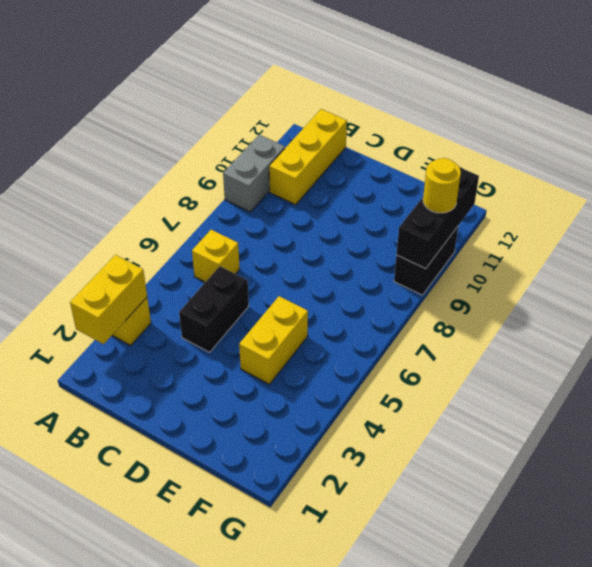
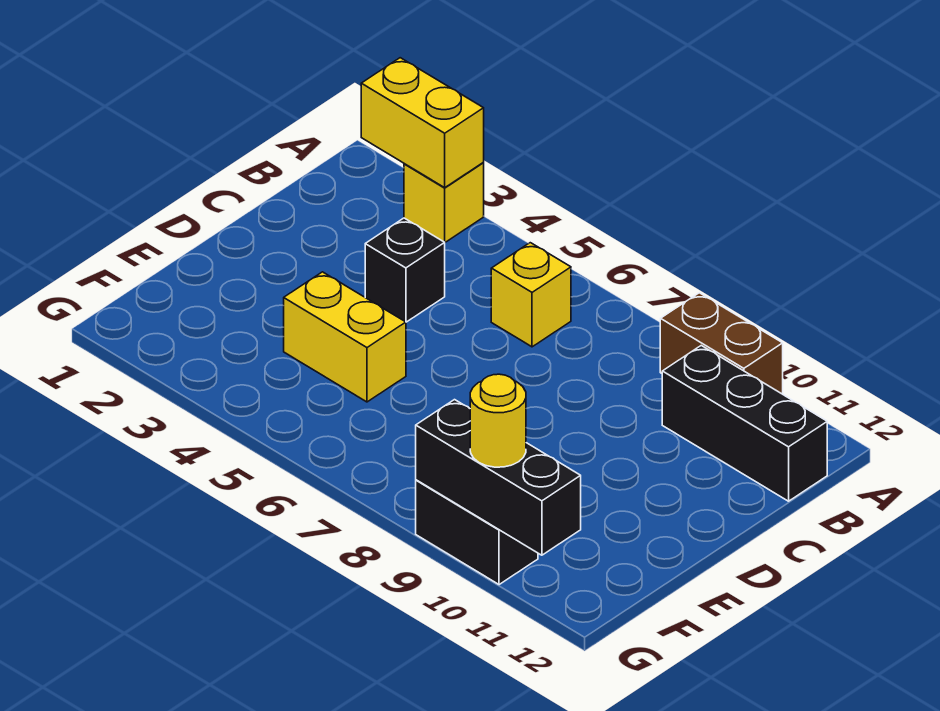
grey 1x2 brick [223,135,285,212] -> brown 1x2 brick [660,293,783,394]
yellow 1x3 brick [269,109,347,205] -> black 1x3 brick [662,346,827,501]
black 1x2 brick [179,266,249,352] -> black 1x1 brick [365,218,445,322]

